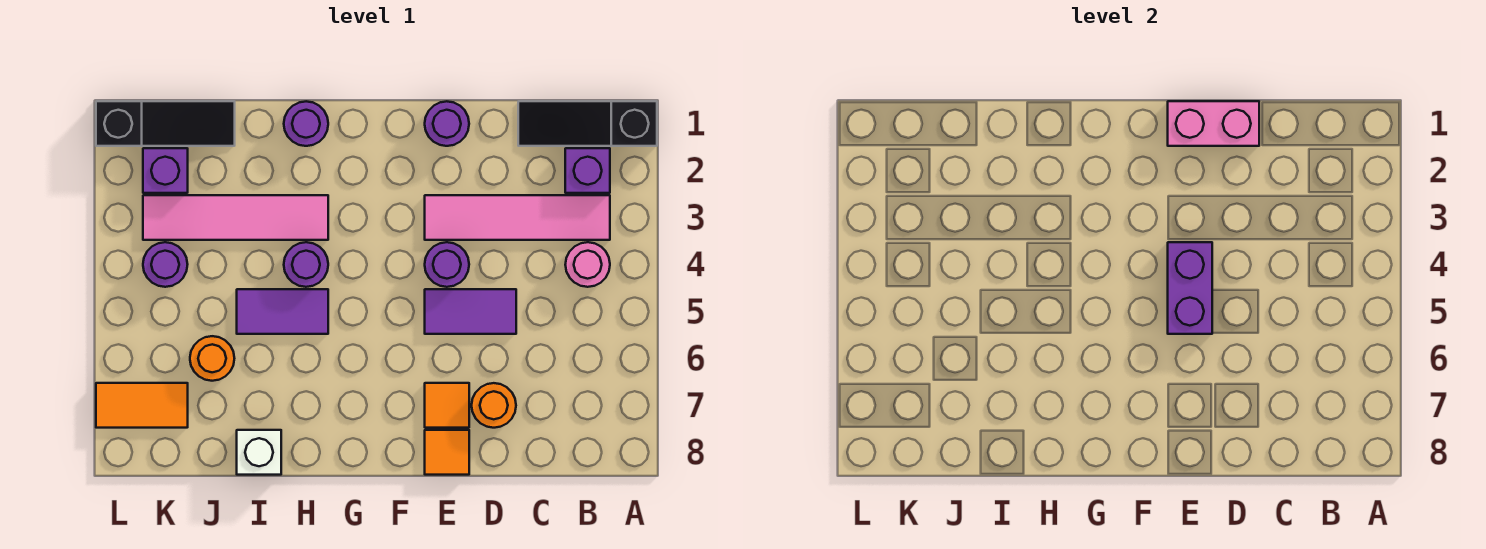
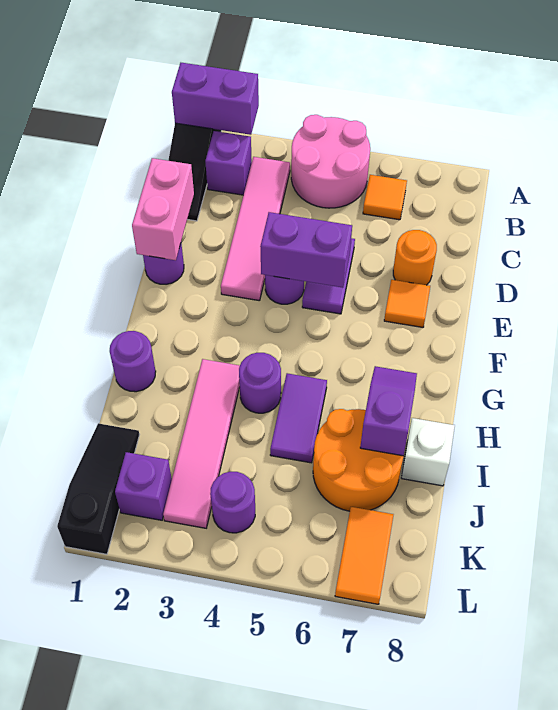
none -> purple 1x2 brick [172,63,259,135]
pink 1x1 round brick [565,242,610,287] -> pink 2x2 round brick [291,115,370,208]
orange 1x1 tile [425,430,469,475] -> orange 1x1 tile moved to [363,175,407,220]
none -> purple 1x2 slope [360,366,417,456]
orange 1x1 round brick [190,336,234,381] -> orange 2x2 round brick [313,409,403,511]

